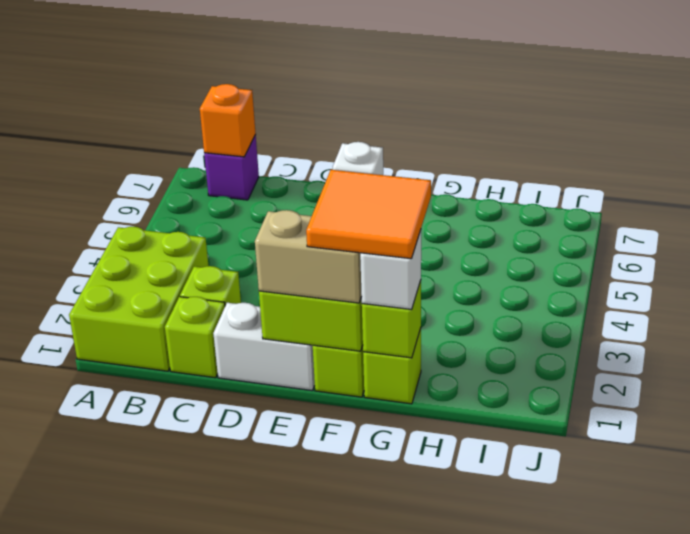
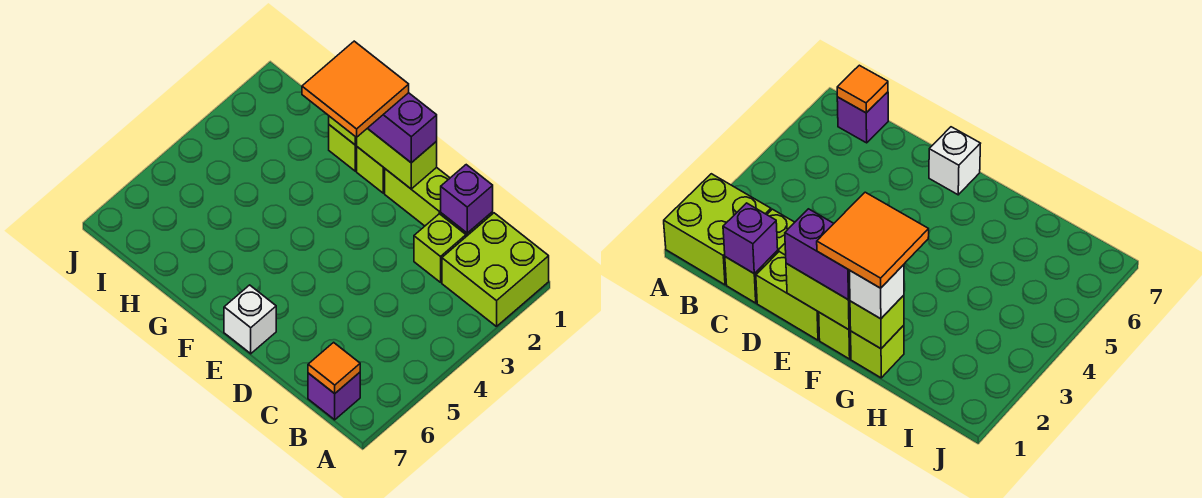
lime 2x3 brick [69,227,209,371] -> lime 2x2 brick [442,213,549,327]
orange 1x1 brick [200,84,256,157] -> orange 1x1 tile [308,342,360,394]
none -> purple 1x1 brick [441,165,493,233]
white 1x2 brick [213,303,315,391] -> lime 1x2 brick [385,167,450,226]
tan 1x2 brick [255,210,362,303] -> purple 1x2 brick [368,93,437,163]

